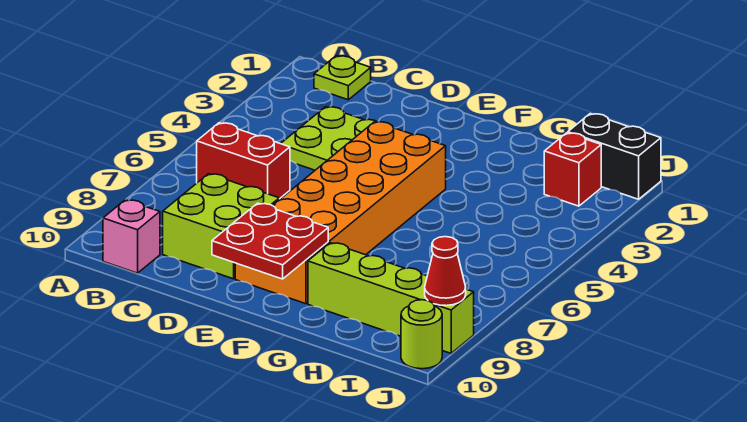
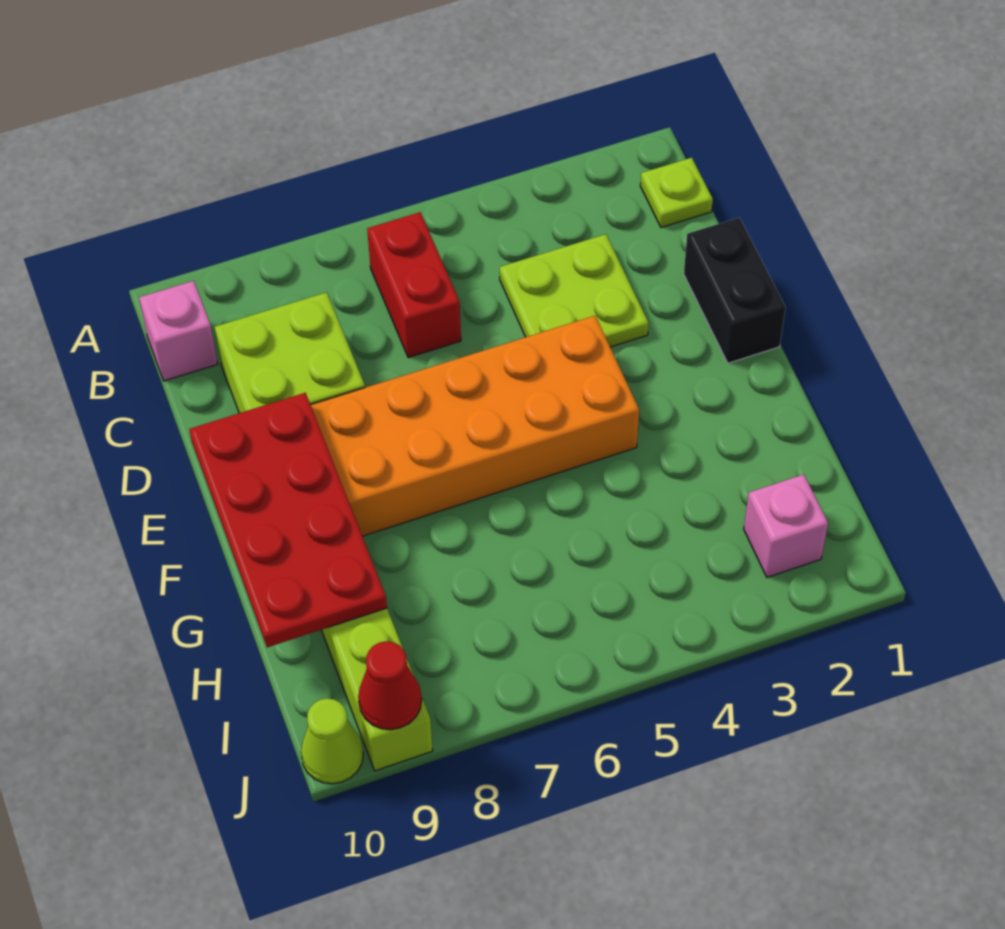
red 2x2 plate [212,203,328,279] -> red 2x4 plate [189,393,387,647]
black 1x2 brick [568,114,661,199] -> black 1x2 brick moved to [684,218,786,363]
red 1x1 brick [544,133,601,206] -> pink 1x1 brick [744,474,828,577]
lime 1x1 round brick [401,300,442,369] -> lime 1x1 cone [301,698,363,784]

